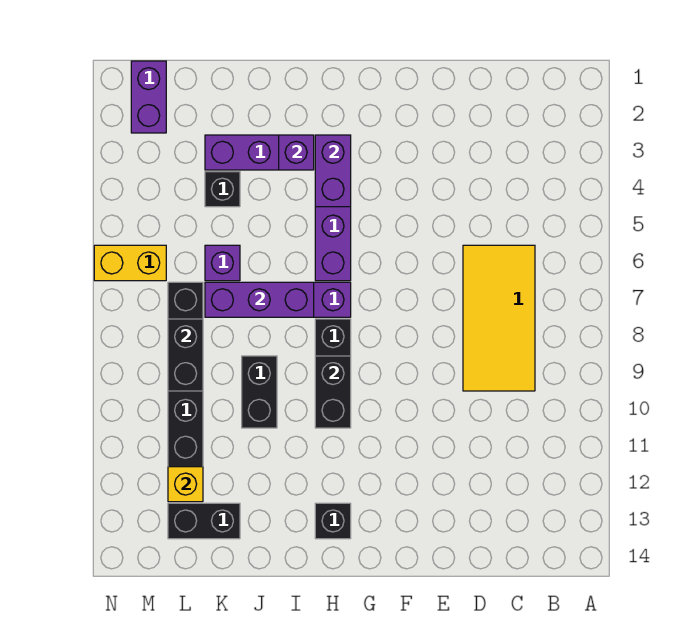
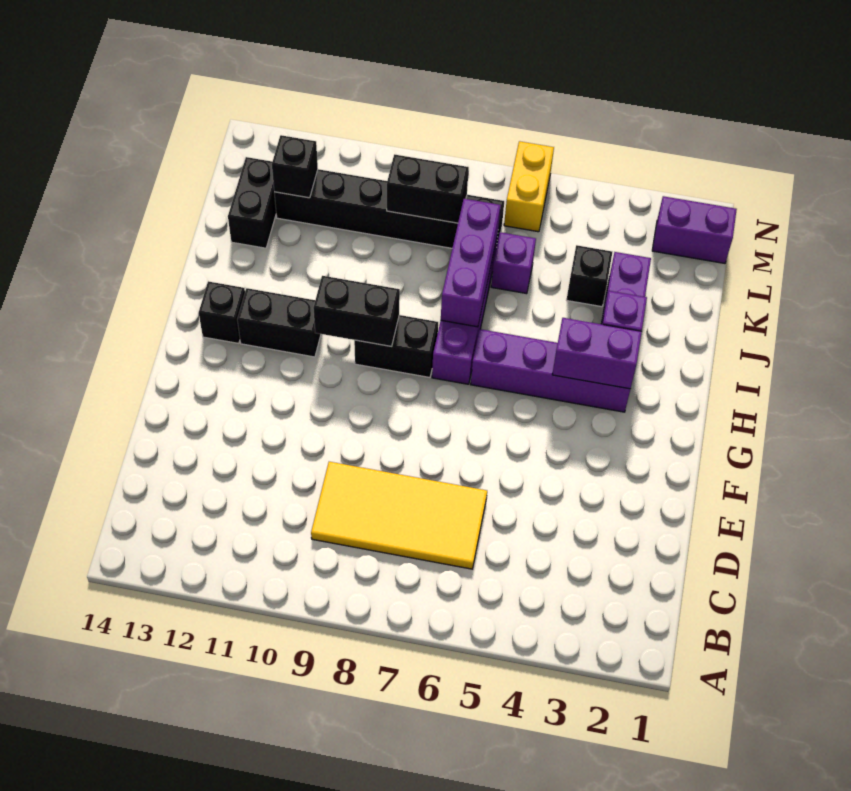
black 1x2 brick [242,356,277,428] -> black 1x2 brick moved to [237,288,321,357]
yellow 1x1 brick [168,467,203,502] -> black 1x1 brick [272,135,318,198]

